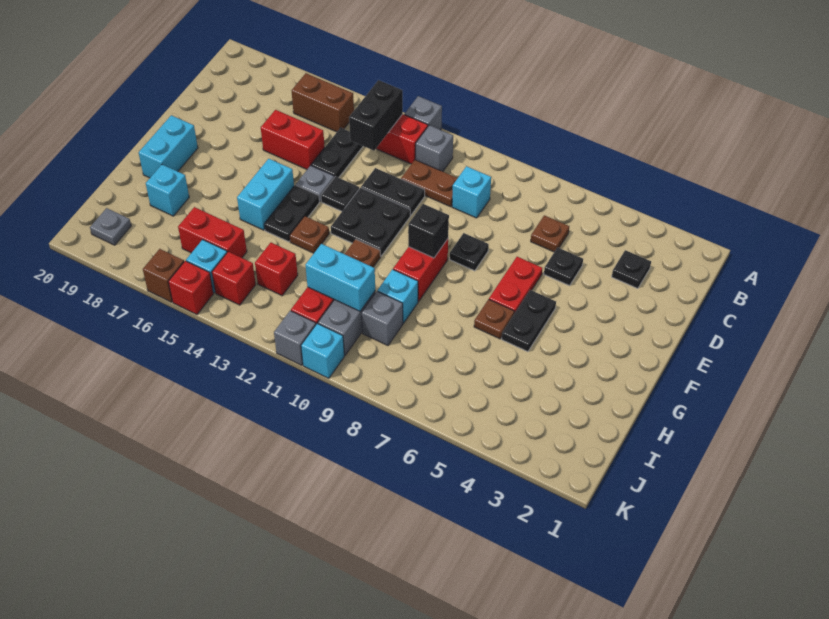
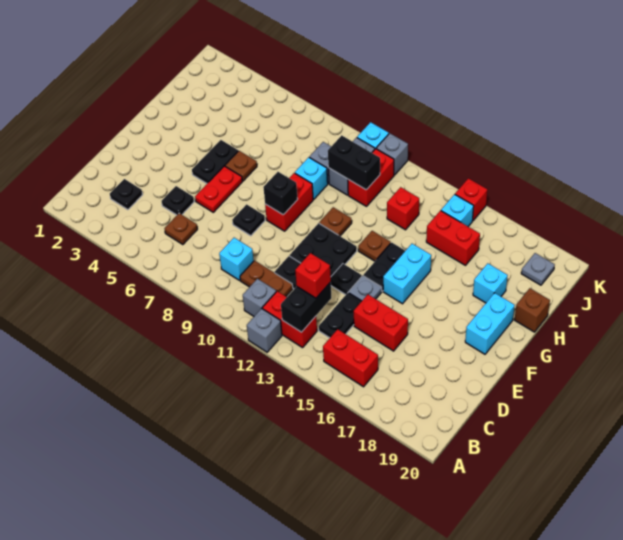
brown 1x2 brick [292,73,354,132] -> red 1x2 brick [323,329,378,387]
cyan 1x2 brick [305,244,375,311] -> black 1x2 brick [328,135,380,190]
red 1x1 brick [212,252,256,305] -> red 1x1 brick moved to [295,253,331,298]
brown 1x1 brick [143,249,184,302] -> brown 1x1 brick moved to [515,288,550,332]

